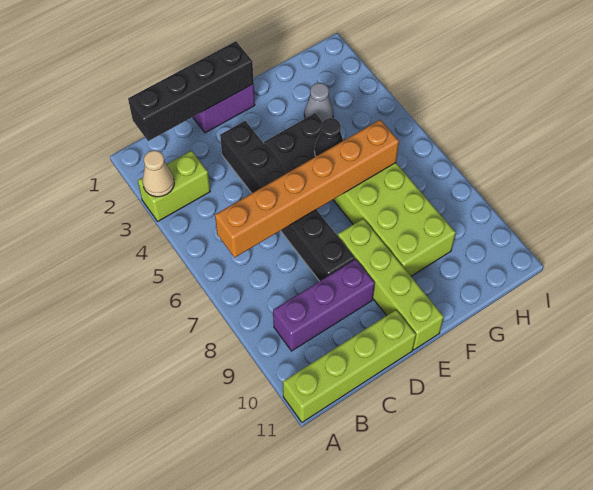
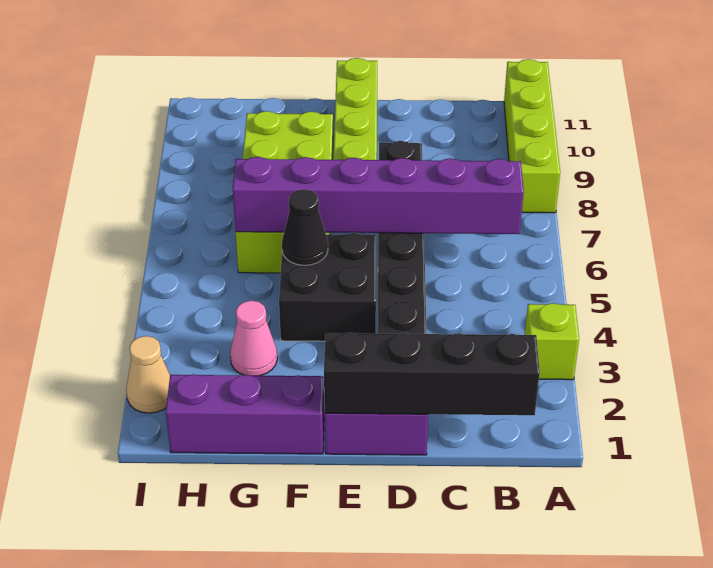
lime 1x2 brick [138,151,210,221] -> lime 1x1 brick [525,303,579,380]
tan 1x1 cone [143,150,174,197] -> tan 1x1 cone moved to [126,336,170,413]
lime 1x4 brick [283,310,416,422] -> lime 1x4 brick turned to [504,59,560,213]
orange 1x6 brick [215,120,399,258] -> purple 1x6 brick [233,157,524,234]
purple 1x3 brick [273,259,375,351] -> purple 1x3 brick moved to [166,374,324,454]
grey 1x1 cone [304,83,333,121] -> pink 1x1 cone [230,300,277,376]

